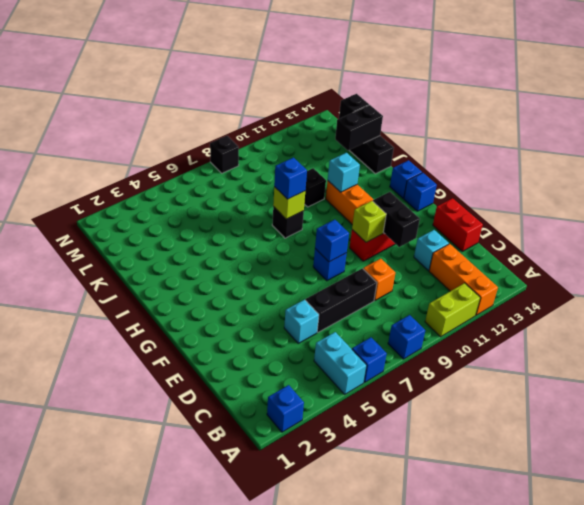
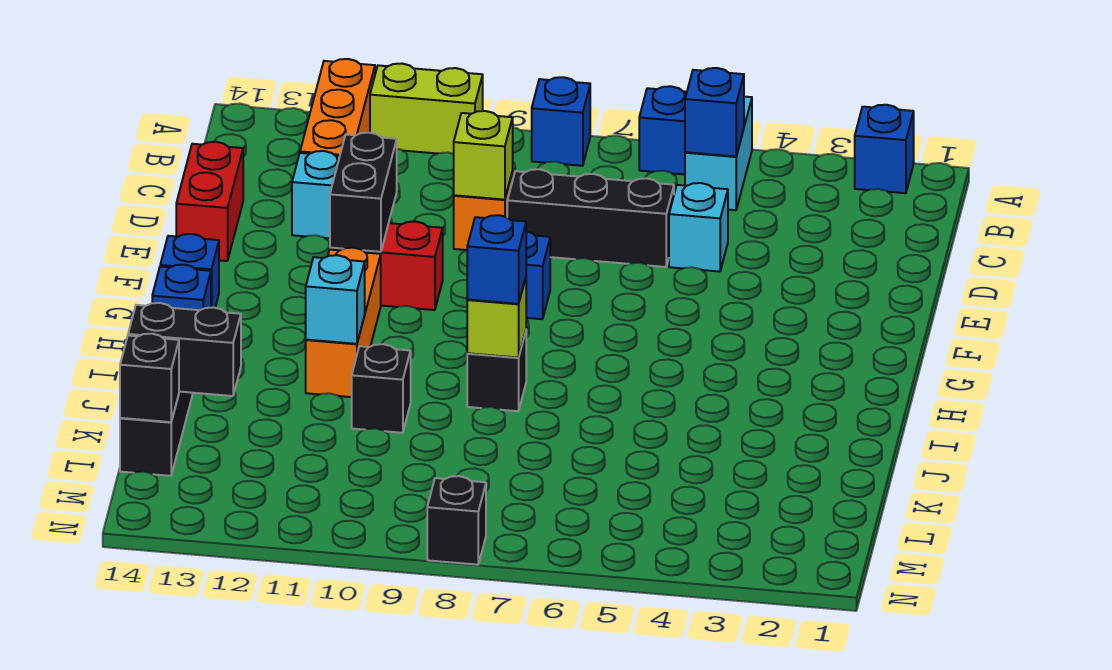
blue 1x1 brick [315,220,349,262] -> blue 1x1 brick moved to [685,68,744,156]
lime 1x1 brick [352,201,386,242] -> lime 1x1 brick moved to [454,111,513,200]

